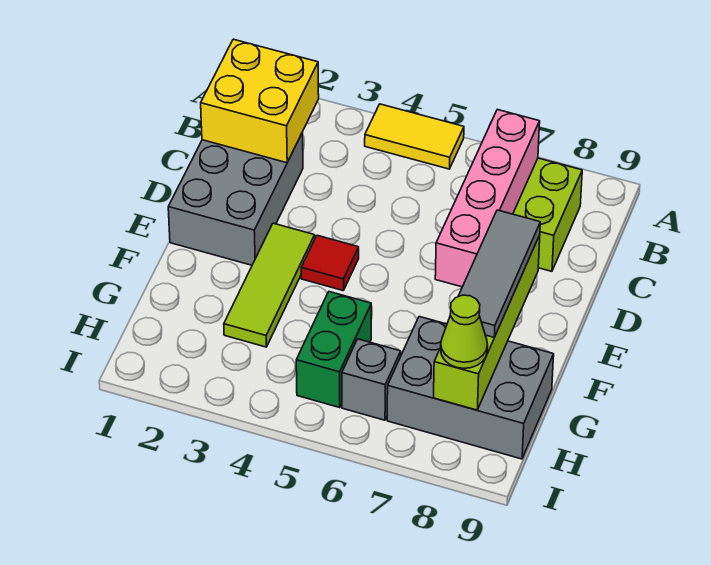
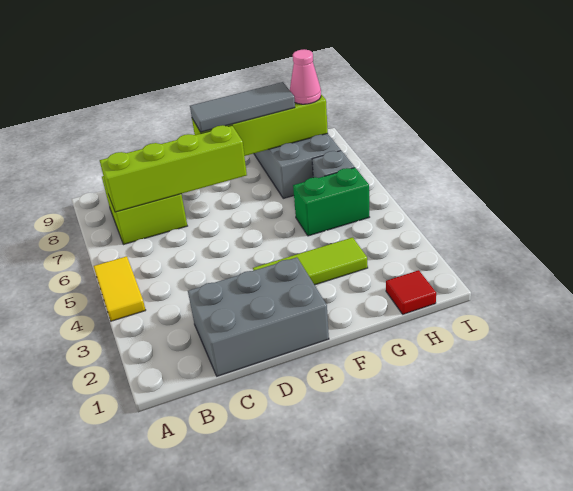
yellow 2x2 brick [201,39,319,163] -> none
pink 1x4 brick [435,110,540,287] -> lime 1x4 brick [100,125,247,212]
red 1x1 tile [301,235,359,291] -> red 1x1 tile moved to [386,270,436,314]
lime 1x1 cone [441,295,488,368] -> pink 1x1 cone [290,49,321,104]

